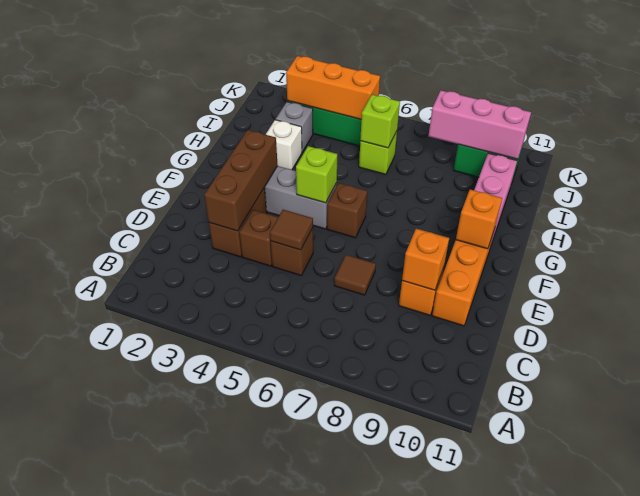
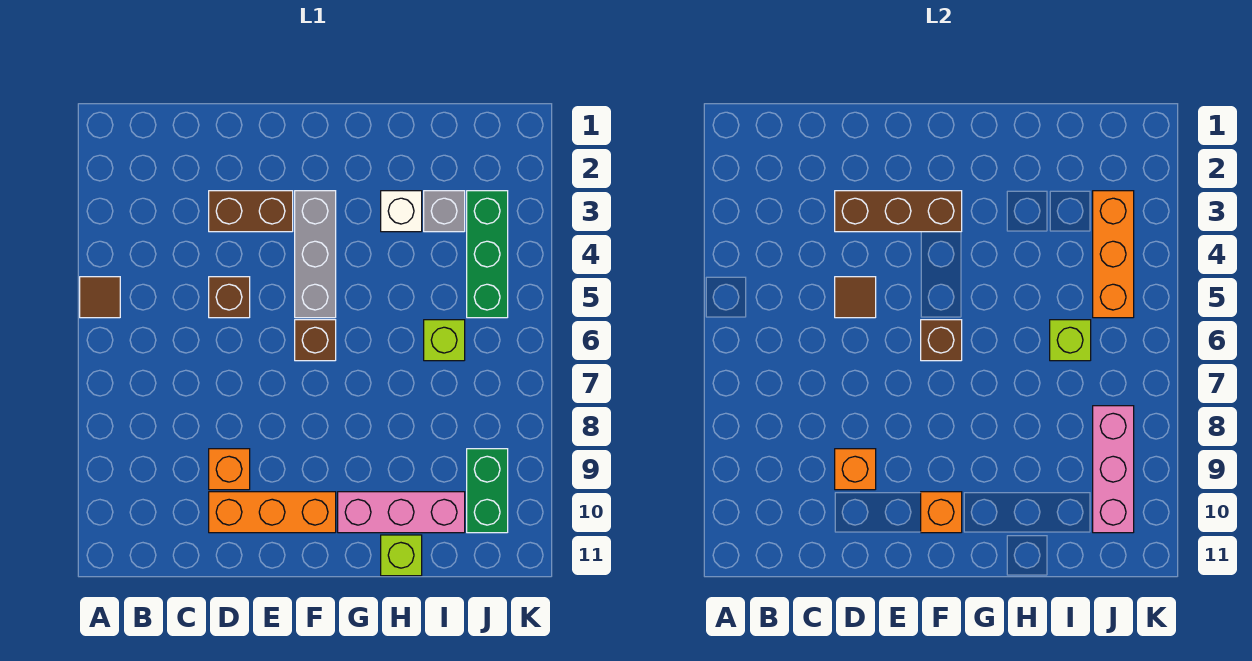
brown 1x1 brick [239,210,278,266] -> brown 1x1 brick moved to [921,320,962,361]
brown 1x1 tile [334,255,376,295] -> brown 1x1 tile moved to [80,277,120,318]
lime 1x1 brick [296,146,337,203] -> lime 1x1 brick moved to [381,535,422,576]

